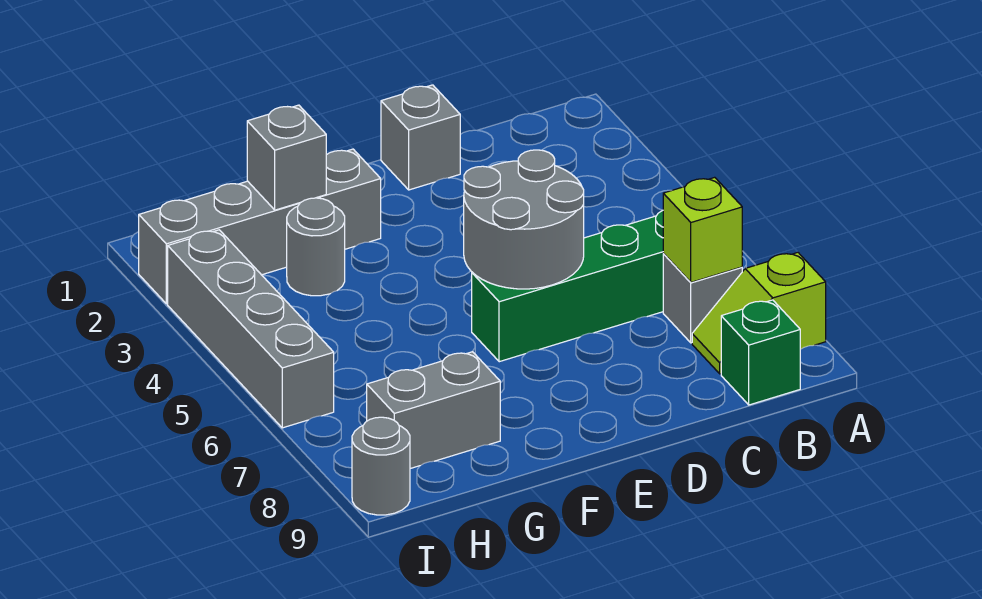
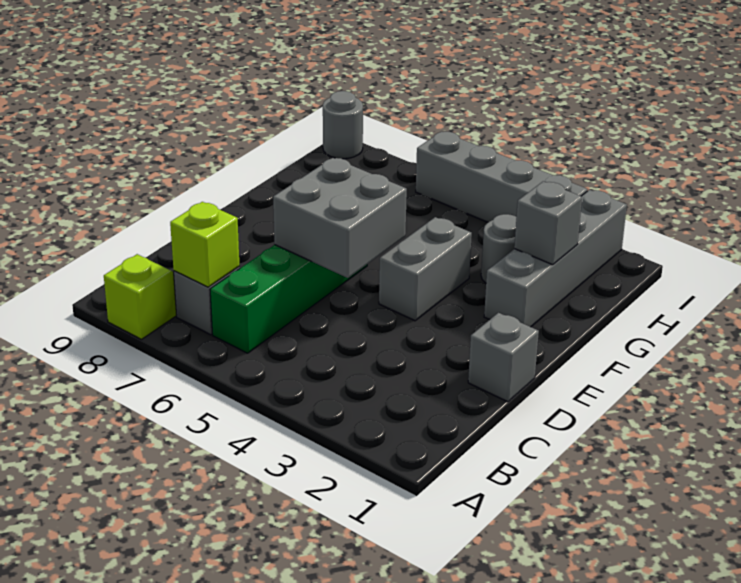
green 1x1 brick [721,300,800,405] -> none
grey 2x2 round brick [464,150,584,289] -> grey 2x2 brick [273,158,407,278]
grey 1x2 brick [367,352,500,469] -> grey 1x2 brick moved to [379,217,472,321]

